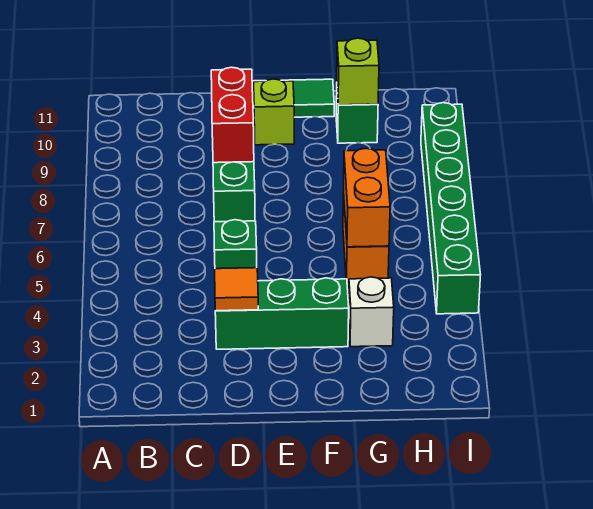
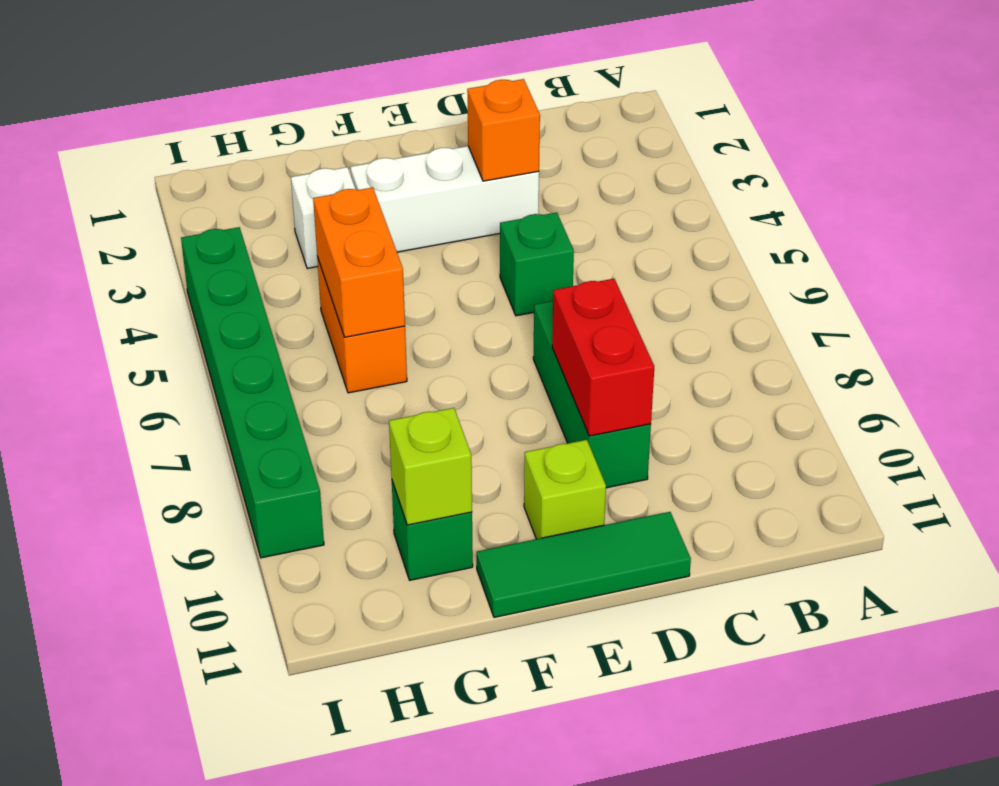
green 1x3 brick [215,278,349,349] -> white 1x3 brick [351,146,539,252]
orange 1x1 tile [215,268,258,311] -> orange 1x1 brick [467,79,540,181]

